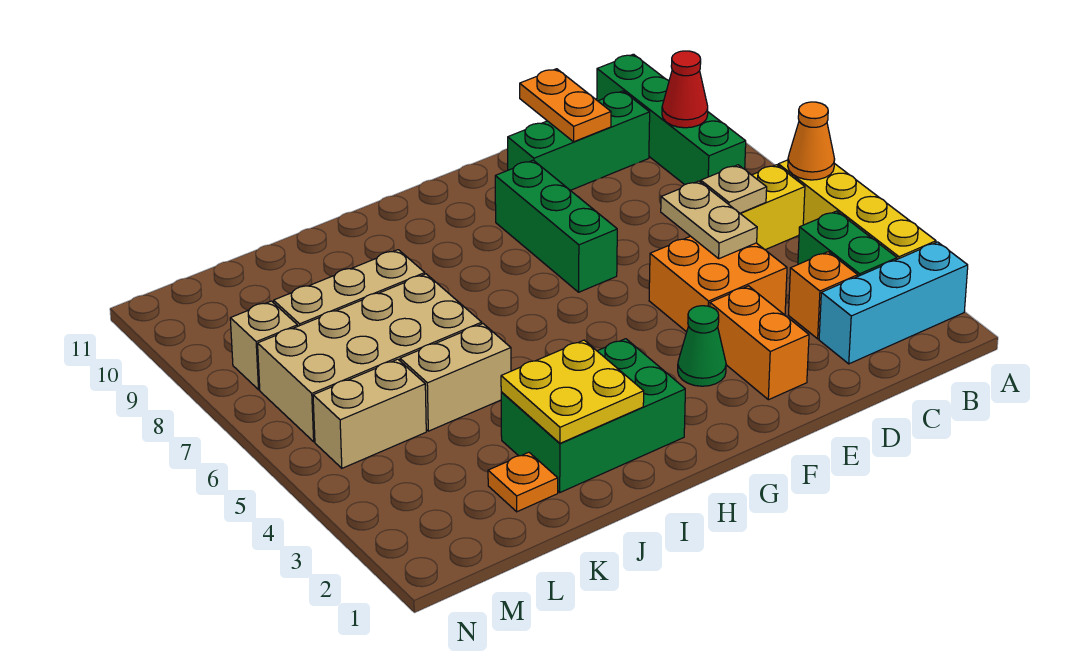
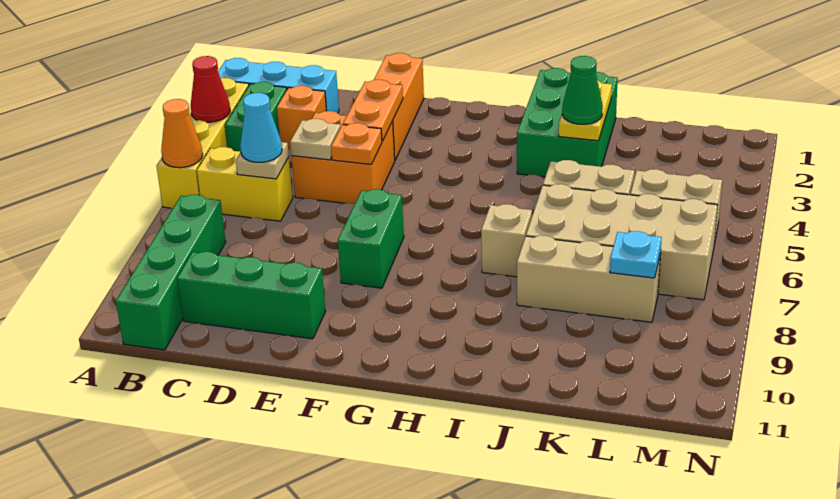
red 1x1 cone [662,51,708,128] -> red 1x1 cone moved to [191,56,230,122]
none -> cyan 1x1 cone [240,93,282,162]
tan 1x2 plate [661,181,757,259] -> tan 1x1 plate [290,119,341,160]
orange 1x2 plate [520,69,611,142] -> orange 1x2 plate moved to [343,80,403,141]
orange 1x2 brick [710,286,809,400] -> orange 1x3 brick [374,53,424,160]
green 1x1 cone [678,306,726,386] -> green 1x1 cone moved to [562,56,603,124]
green 1x3 brick [495,160,617,292] -> green 1x2 brick [338,189,404,288]
green 2x3 brick [501,339,685,492] -> green 2x3 brick turned to [517,68,618,177]
yellow 2x2 plate [501,340,644,443] -> yellow 1x2 plate [559,80,612,141]
orange 1x1 plate [488,452,558,512] -> orange 1x1 plate moved to [331,123,382,164]
none -> cyan 1x1 plate [610,231,662,278]
tan 1x1 brick [230,301,298,390] -> tan 1x1 brick moved to [481,204,532,277]

